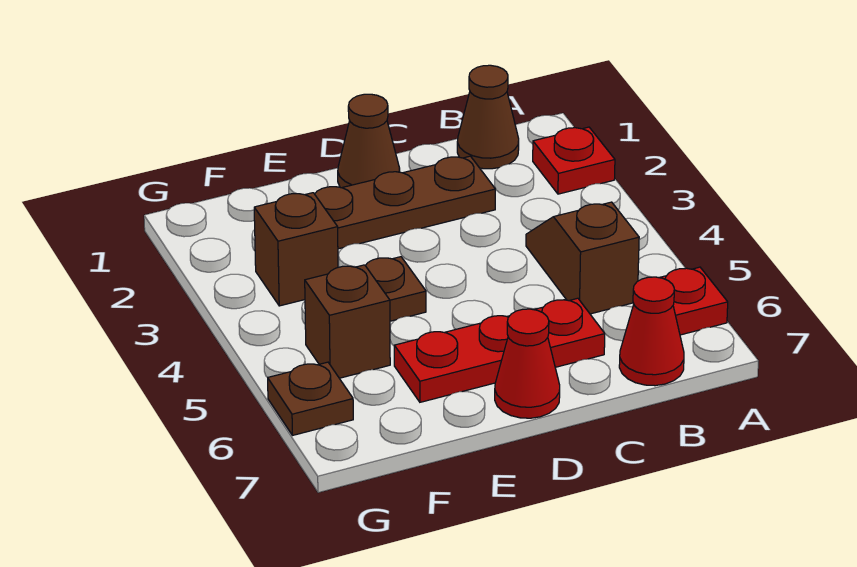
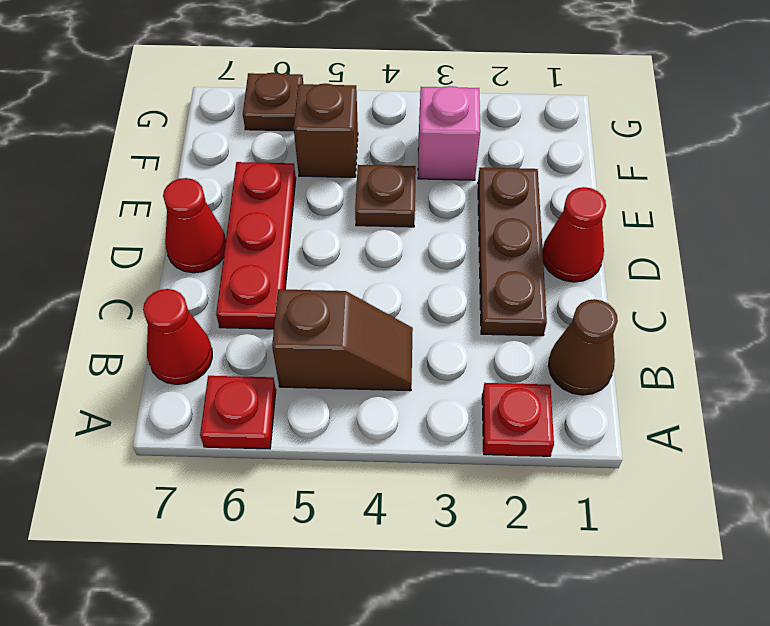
brown 1x1 cone [338,94,400,188] -> red 1x1 cone [543,187,606,282]
brown 1x1 brick [254,193,338,306] -> pink 1x1 brick [418,86,480,180]

